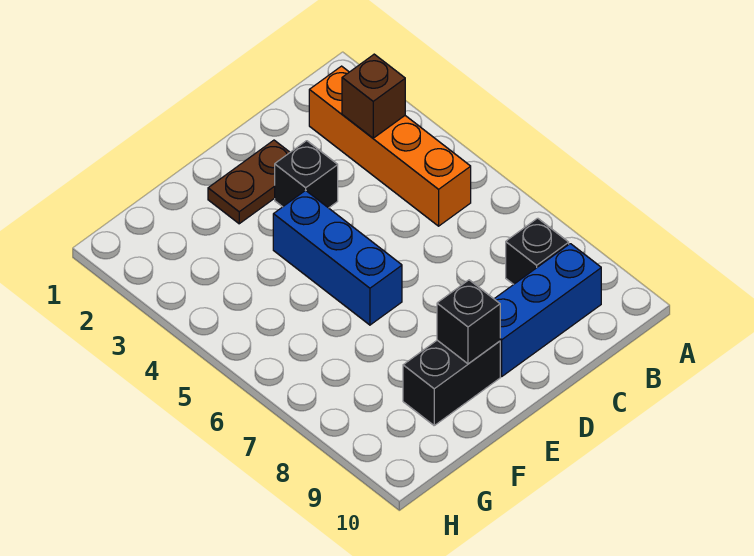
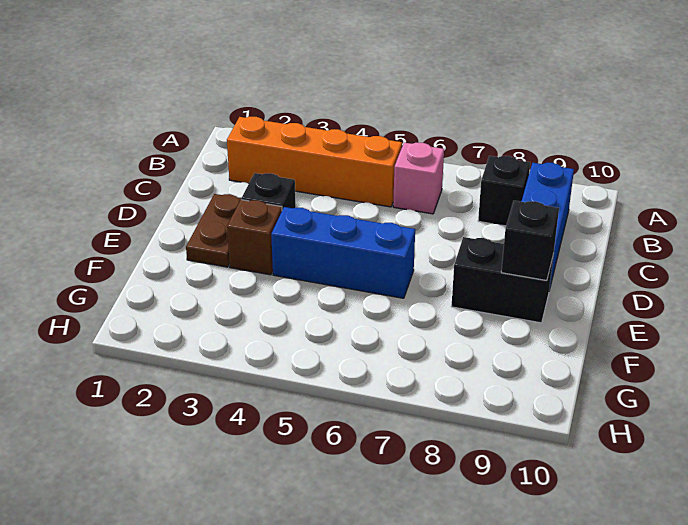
brown 1x1 brick [342,54,405,138] -> brown 1x1 brick moved to [227,200,282,275]
none -> pink 1x1 brick [393,143,444,214]
black 1x2 brick [403,340,500,425] -> black 1x2 brick turned to [451,237,553,323]

